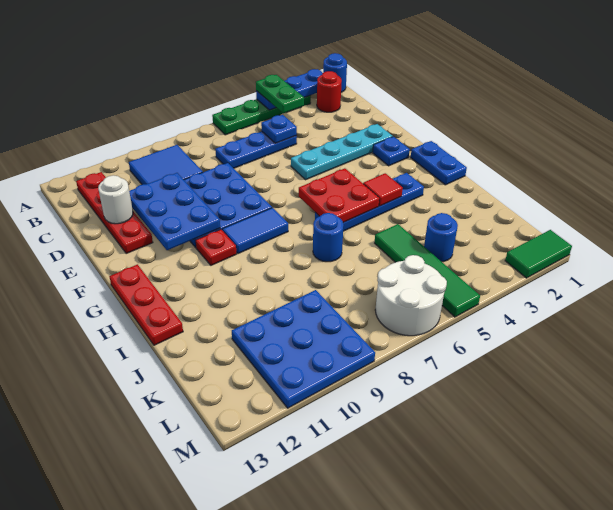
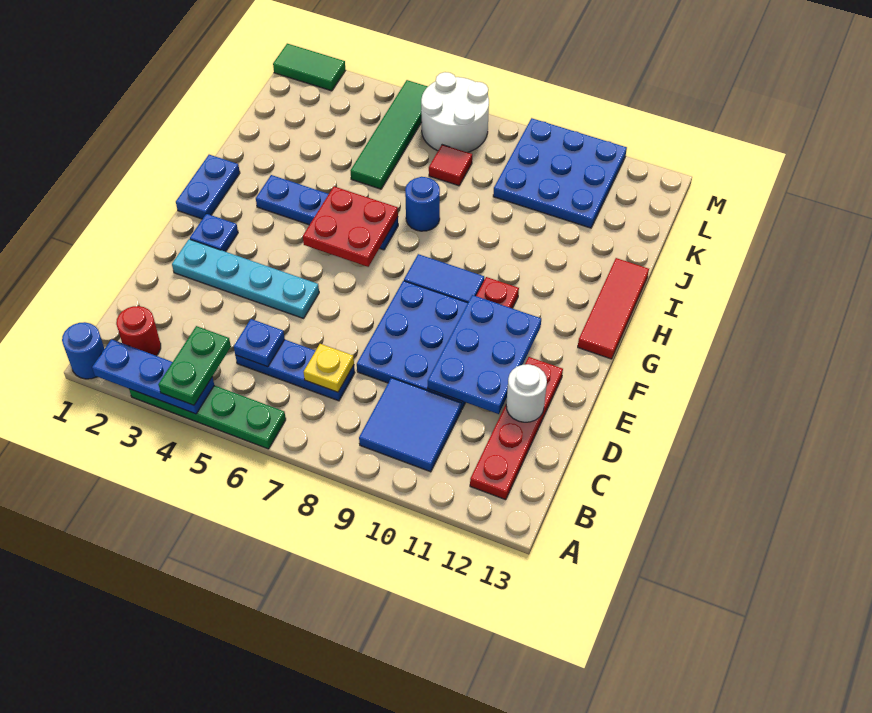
none -> yellow 1x1 plate [304,344,354,392]
red 1x3 plate [109,264,183,345] -> red 1x3 tile [578,258,649,359]
red 1x1 tile [363,173,403,206] -> red 1x1 tile moved to [429,145,472,186]
blue 1x1 round brick [424,213,458,262] -> none

